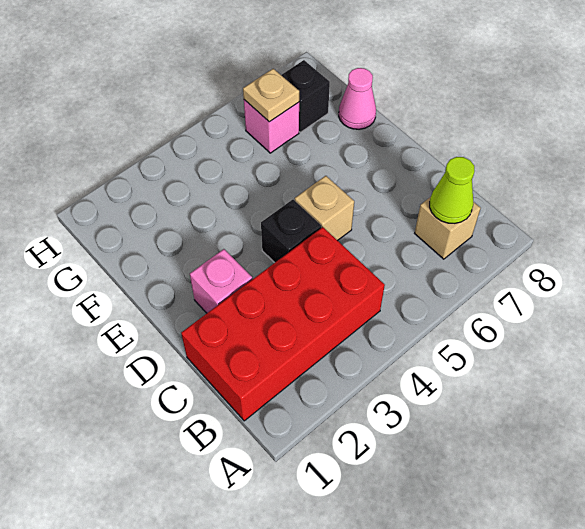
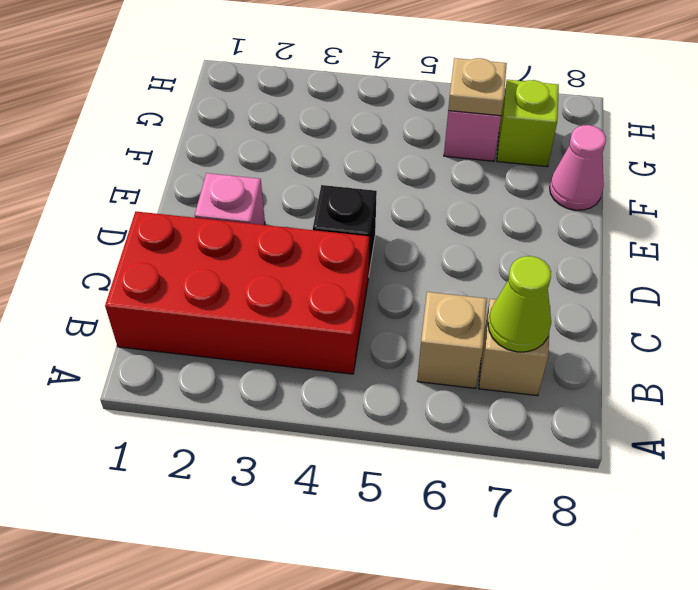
tan 1x1 brick [295,176,354,241] -> tan 1x1 brick moved to [417,292,487,388]
black 1x1 brick [281,60,330,132] -> lime 1x1 brick [497,80,559,167]

